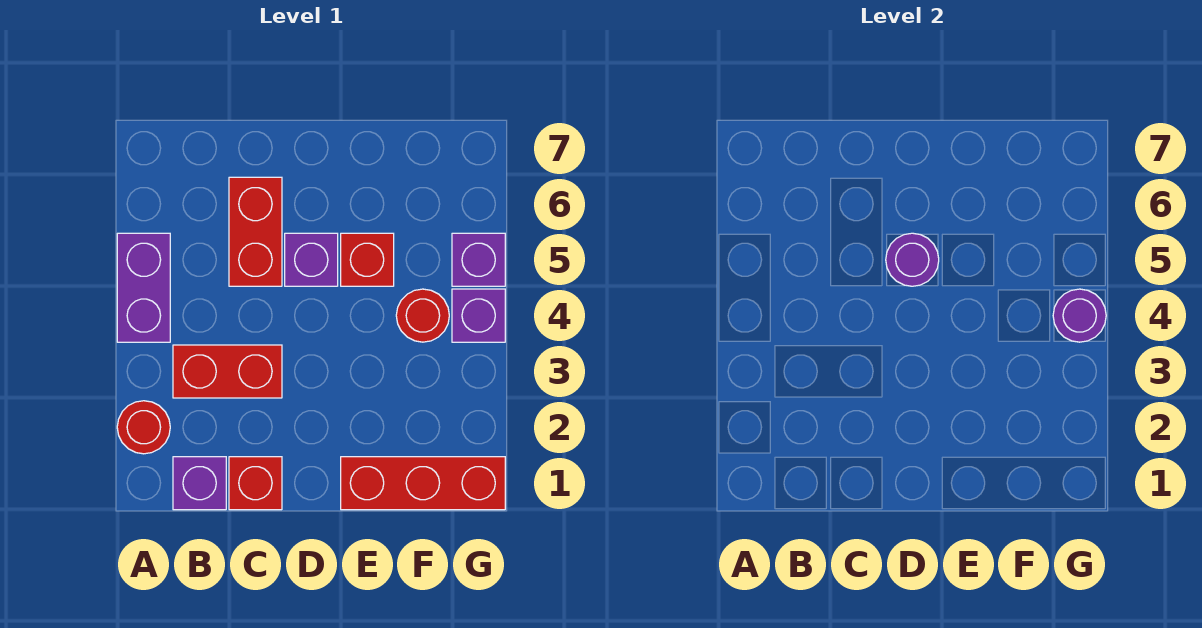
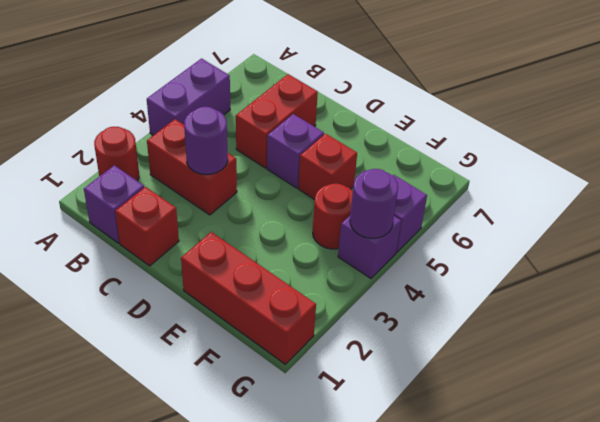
purple 1x1 round brick [886,233,939,286] -> purple 1x1 round brick moved to [184,107,228,175]

